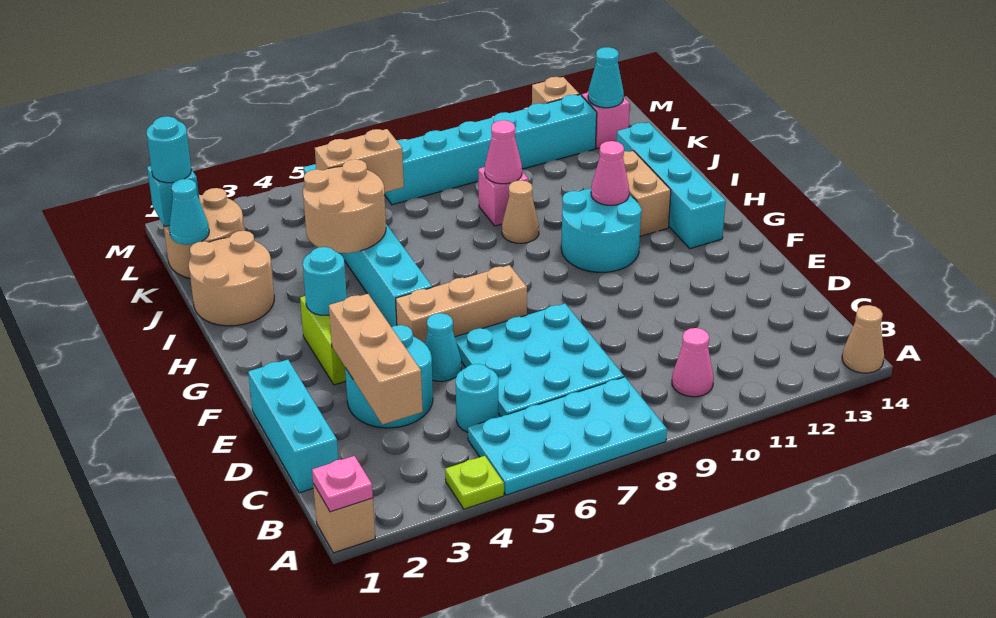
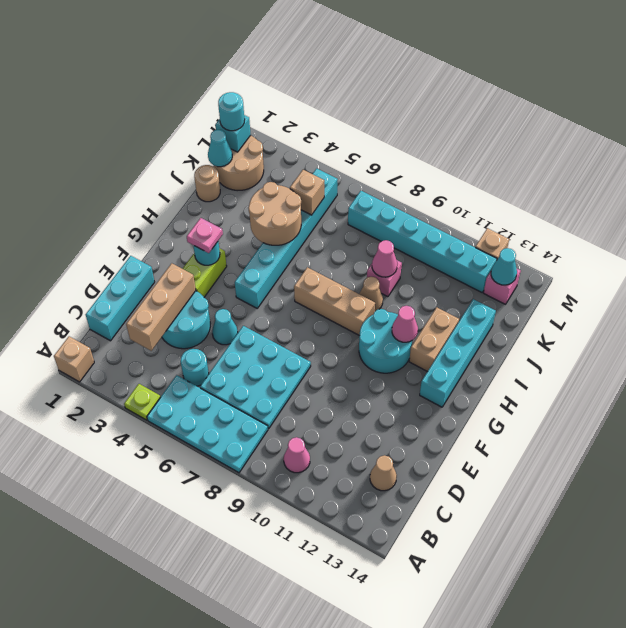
pink 1x1 plate [312,456,373,512] -> pink 1x1 plate moved to [187,218,223,253]
tan 1x1 cone [842,305,884,373] -> tan 1x1 cone moved to [370,455,397,491]
tan 1x3 brick [396,265,527,343] -> tan 1x3 brick moved to [294,267,375,336]
tan 2x2 round brick [189,231,274,326] -> tan 1x1 round brick [194,165,220,202]
tan 1x2 brick [315,129,404,193] -> tan 1x1 brick [290,170,324,215]

